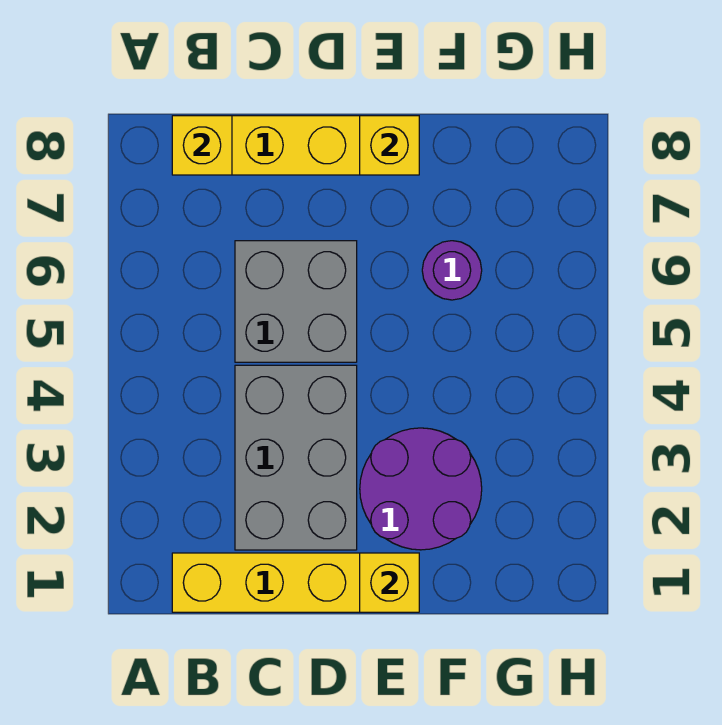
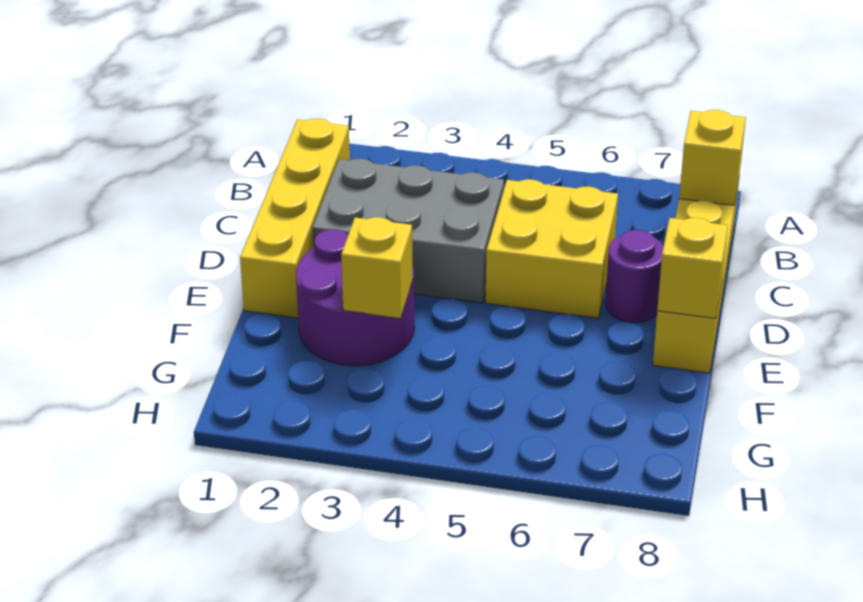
grey 2x2 brick [235,241,357,362] -> yellow 2x2 brick [485,179,618,318]
yellow 1x1 brick [360,553,419,612] -> yellow 1x1 brick moved to [341,217,413,318]
purple 1x1 round brick [422,241,482,300] -> purple 1x1 round brick moved to [605,230,664,323]

